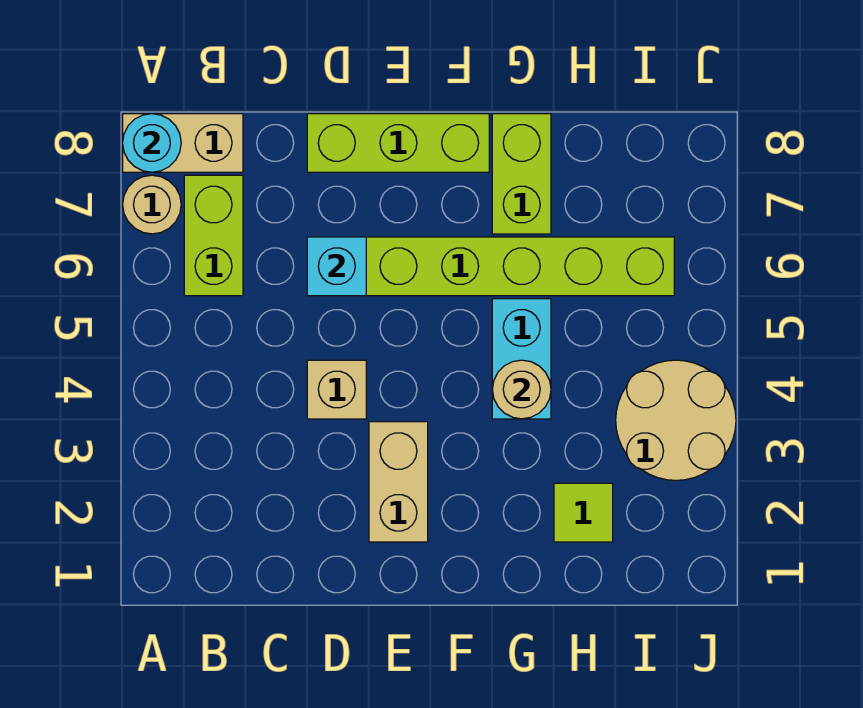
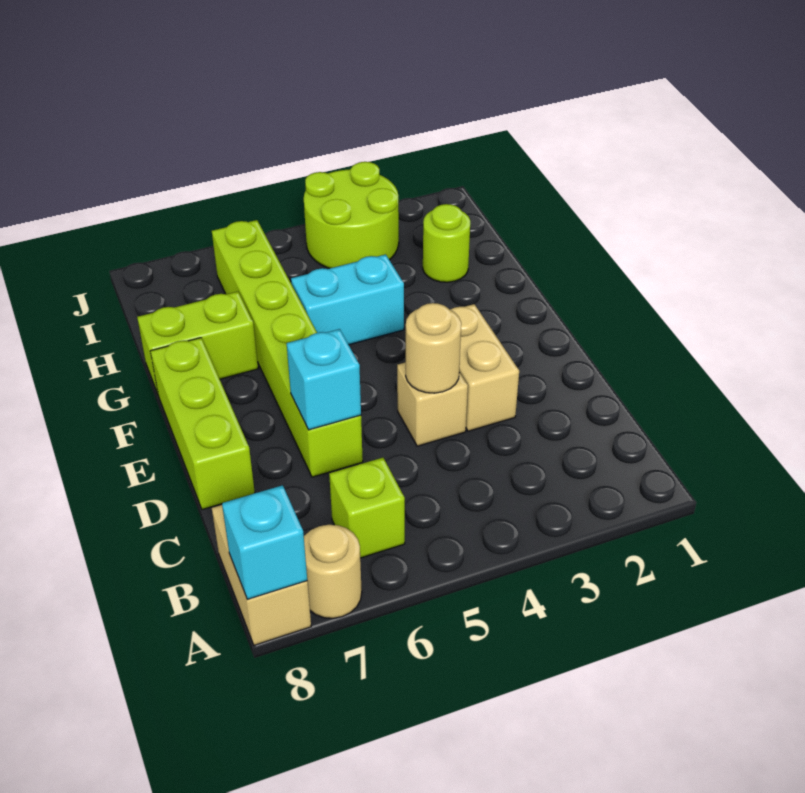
cyan 1x1 round brick [123,114,181,172] -> cyan 1x1 brick [222,485,307,599]
lime 1x2 brick [184,175,243,296] -> lime 1x1 brick [329,458,405,558]
tan 1x2 brick [369,422,428,542] -> tan 1x2 brick turned to [450,304,519,431]
tan 1x1 round brick [492,360,551,419] -> tan 1x1 round brick moved to [406,303,461,393]
lime 1x1 tile [554,483,613,542] -> lime 1x1 round brick [423,204,470,282]
tan 2x2 round brick [616,360,736,480] -> lime 2x2 round brick [304,162,399,268]

